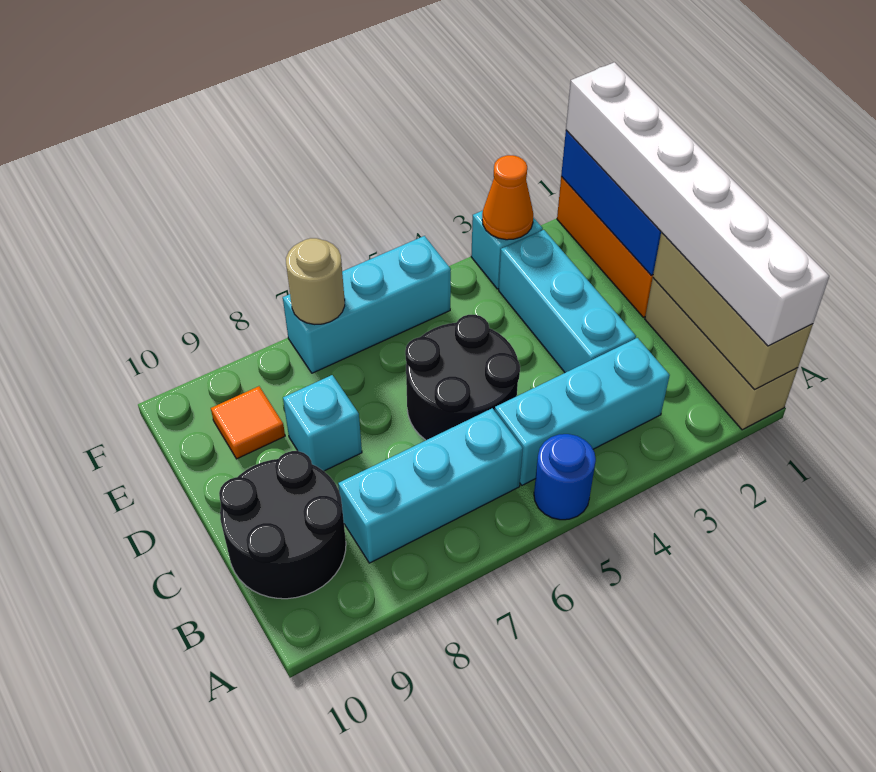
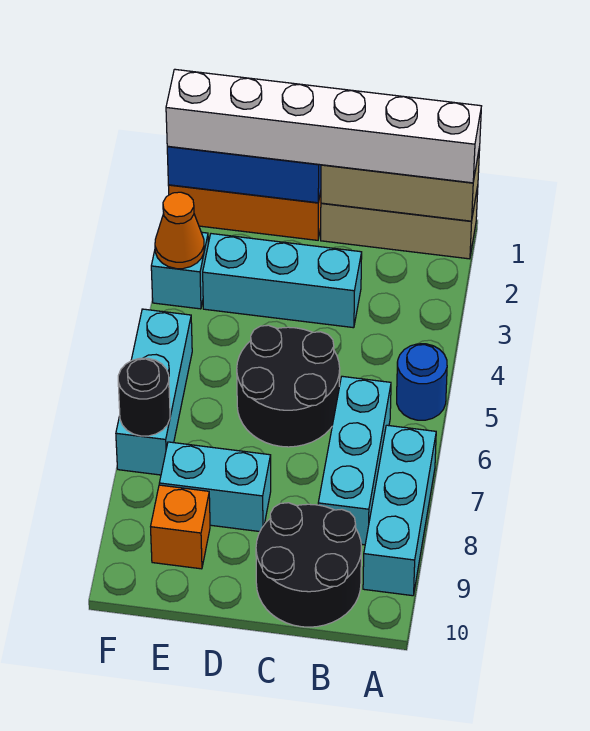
cyan 1x3 brick [495,338,670,485] -> cyan 1x3 brick moved to [363,425,436,596]
cyan 1x1 brick [283,375,362,471] -> cyan 1x2 brick [159,442,271,532]
orange 1x1 tile [211,386,285,459] -> orange 1x1 brick [151,485,210,569]
tan 1x1 round brick [286,238,345,324] -> black 1x1 round brick [118,358,170,436]

